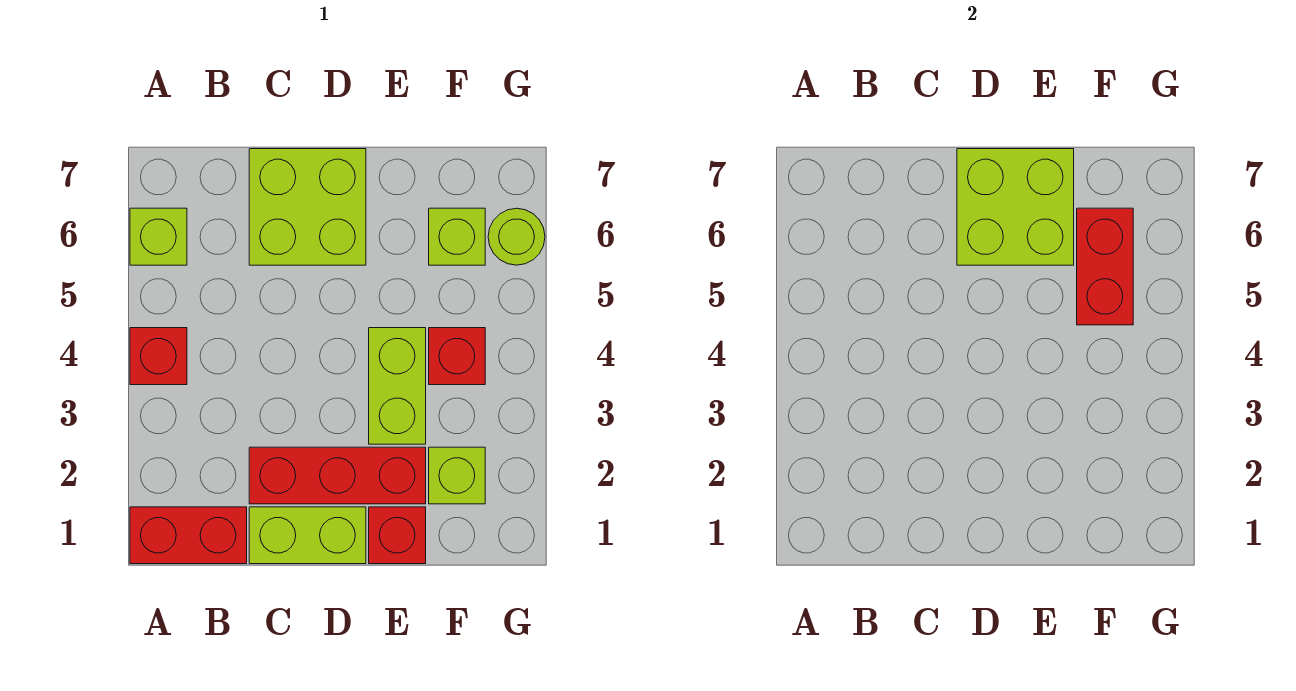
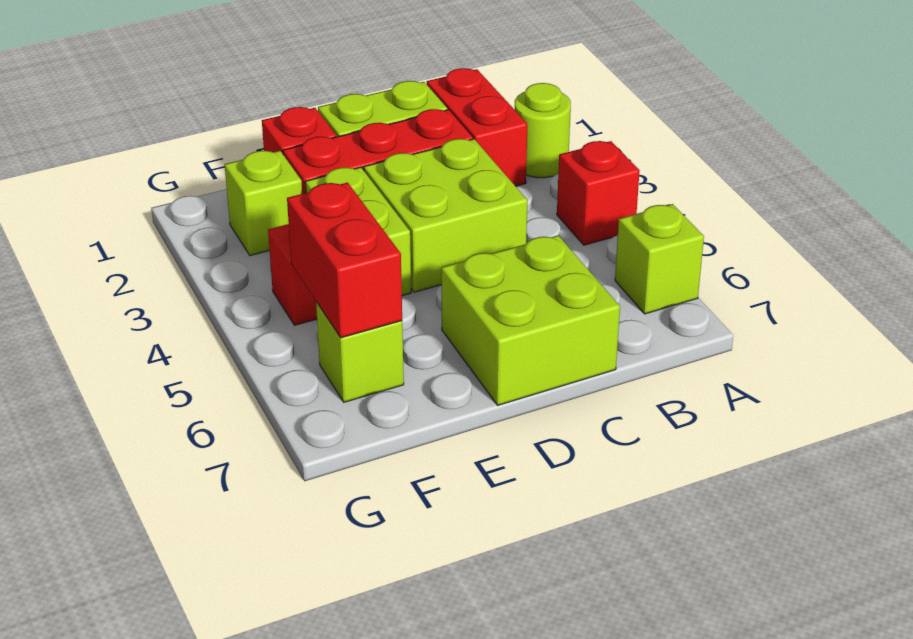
red 1x2 brick [130,507,247,564] -> red 1x2 brick turned to [427,68,527,186]
lime 2x2 brick [957,149,1074,265] -> lime 2x2 brick moved to [364,139,527,292]
lime 1x1 round brick [488,208,545,265] -> lime 1x1 round brick moved to [515,83,571,178]

